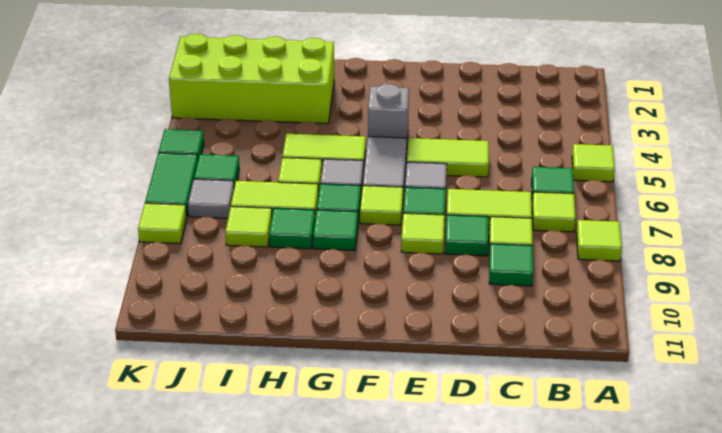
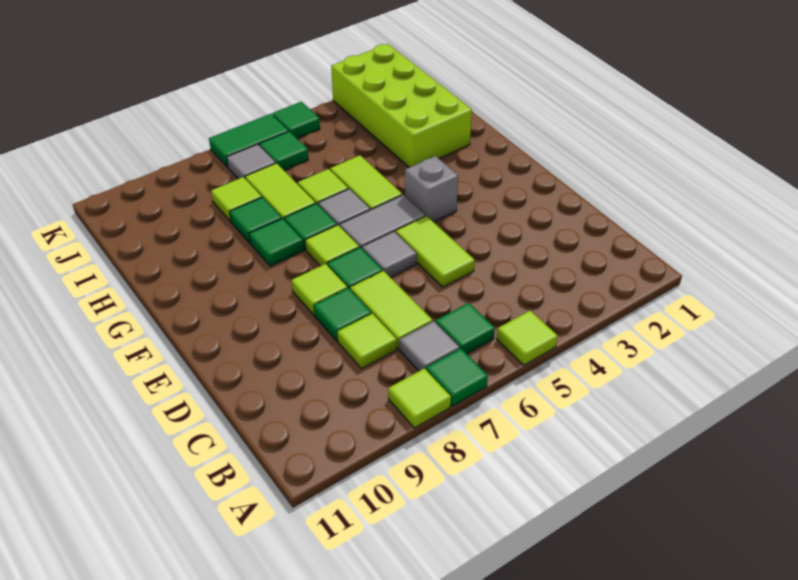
lime 1x1 tile [532,192,576,232] -> grey 1x1 tile [400,321,460,371]
green 1x1 tile [489,244,533,286] -> green 1x1 tile moved to [426,348,488,406]
lime 1x1 tile [138,203,187,244] -> none

